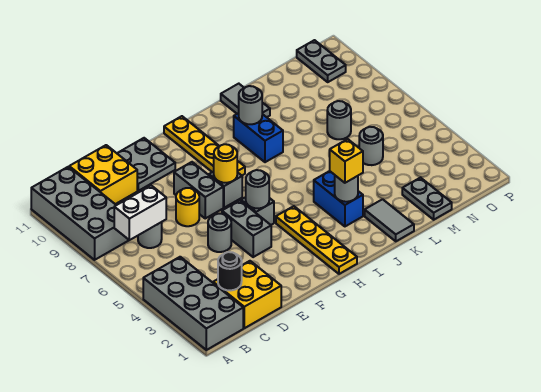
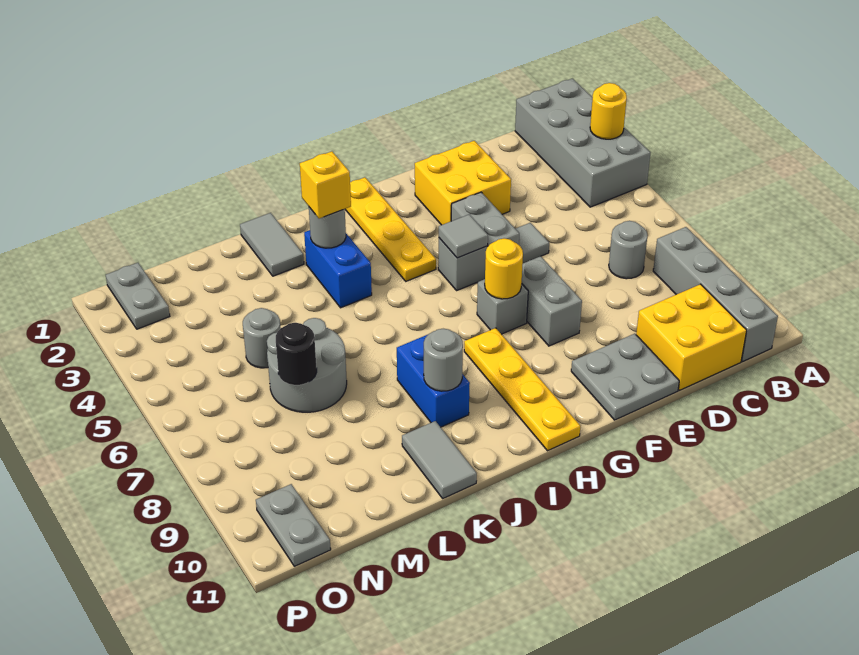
grey 2x4 brick [31,167,129,260] -> grey 1x4 brick [653,227,778,362]
white 1x2 brick [114,186,166,240] -> none
yellow 2x2 brick [213,261,281,328] -> yellow 2x2 brick moved to [415,141,511,225]
black 1x1 round brick [218,252,242,290] -> black 1x1 round brick moved to [276,323,317,385]
grey 1x1 round brick [208,214,231,252] -> grey 1x1 tile [516,223,549,263]
yellow 1x1 round brick [176,188,199,226] -> yellow 1x1 round brick moved to [590,83,627,139]
grey 1x1 round brick [246,170,269,208] -> grey 1x1 tile [439,214,488,258]
grey 1x2 plate [402,178,452,220] -> grey 1x2 plate moved to [106,263,170,329]
grey 1x1 round brick [327,101,351,139] -> grey 2x2 round brick [267,318,347,412]

